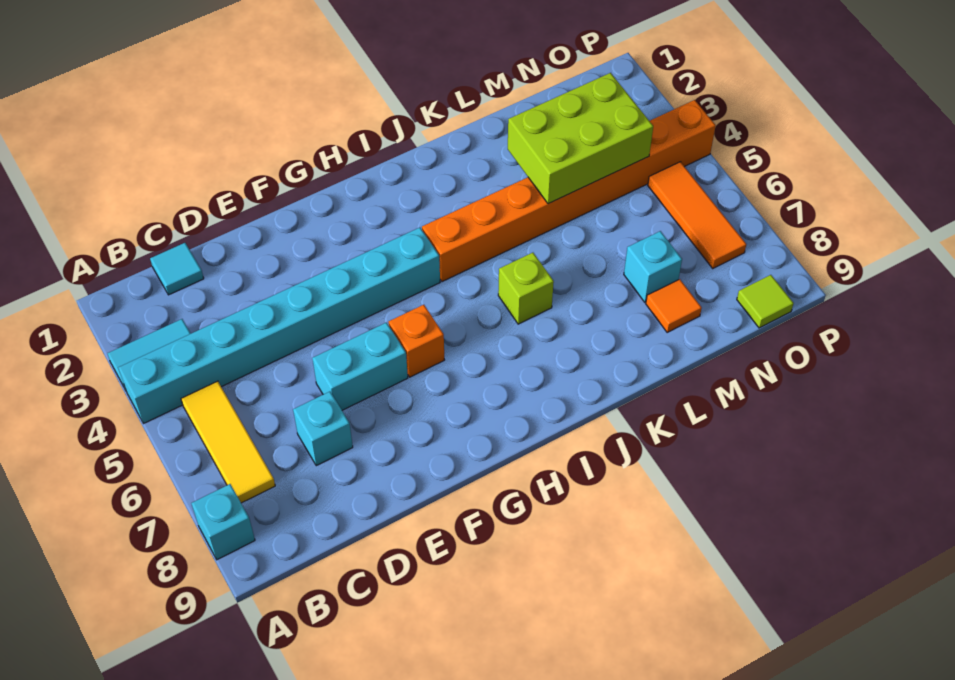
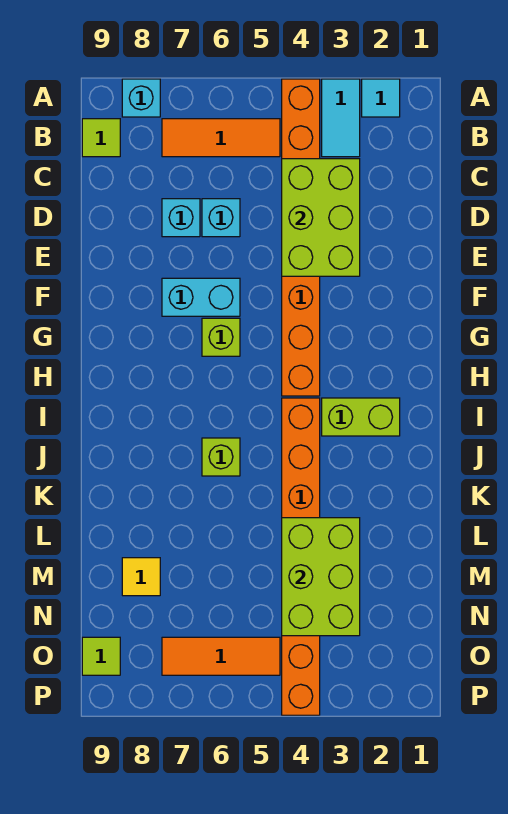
cyan 1x8 brick [118,228,440,423] -> orange 1x8 brick [282,79,320,396]
yellow 1x3 tile [181,381,275,503] -> orange 1x3 tile [162,119,280,157]
none -> lime 1x1 tile [82,119,120,157]
cyan 1x1 tile [150,243,204,295] -> cyan 1x1 tile moved to [362,79,400,117]
none -> lime 2x3 brick [282,159,360,276]
cyan 1x2 brick [312,323,408,410] -> cyan 1x2 brick turned to [162,278,240,316]
orange 1x1 brick [388,305,444,377] -> lime 1x1 brick [202,318,240,356]
none -> lime 1x2 brick [322,398,400,436]
cyan 1x1 brick [624,231,682,302] -> cyan 1x1 brick moved to [202,199,240,237]
orange 1x1 tile [646,279,702,332] -> yellow 1x1 tile [122,558,160,596]

